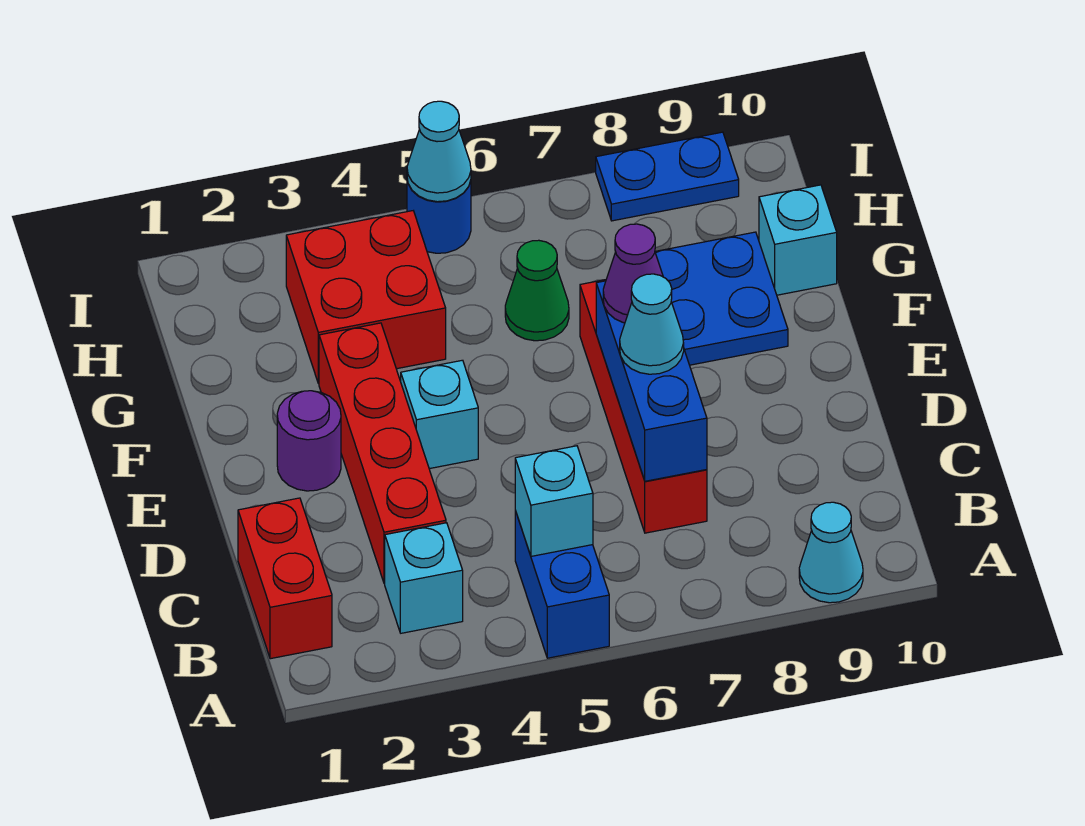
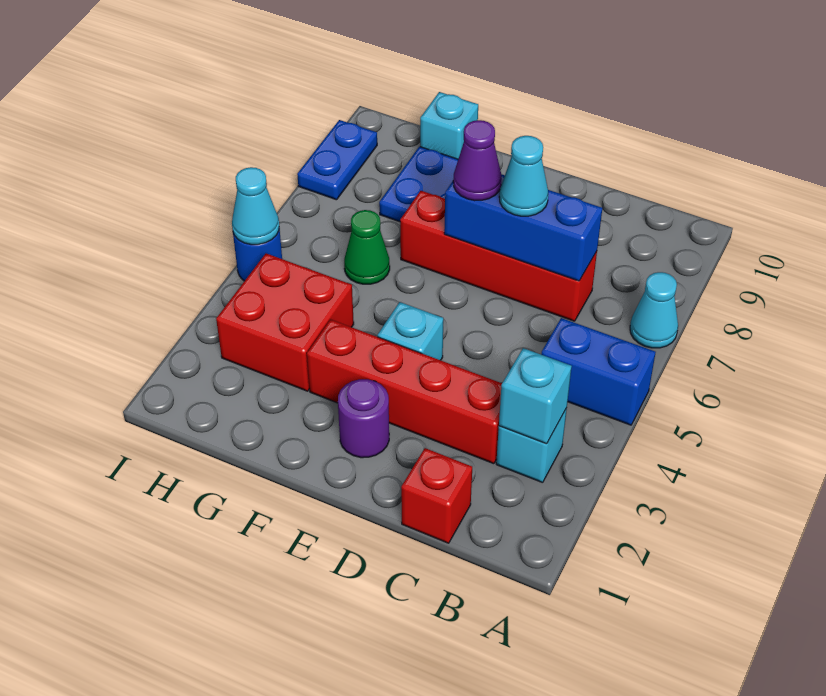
cyan 1x1 cone [799,502,863,603] -> cyan 1x1 cone moved to [630,272,678,348]
red 1x2 brick [238,498,332,659] -> red 1x1 brick [401,448,472,543]
cyan 1x1 brick [515,446,593,556] -> cyan 1x1 brick moved to [499,348,572,444]

